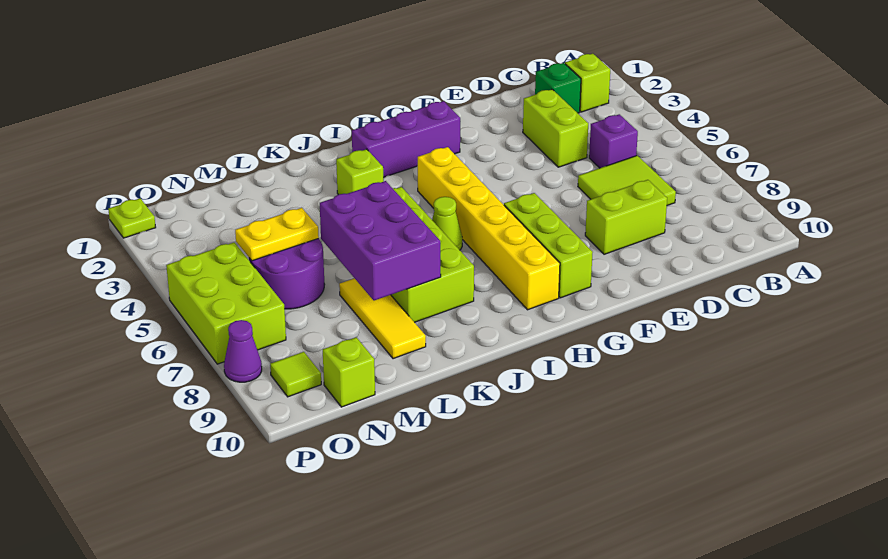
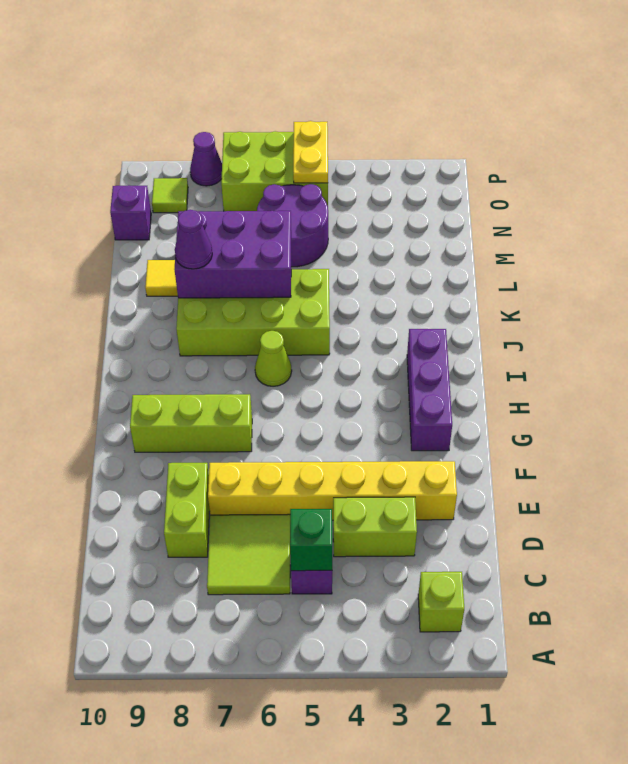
green 1x1 brick [535,63,581,113] -> green 1x1 brick moved to [290,509,332,571]
yellow 1x6 brick [418,147,560,310] -> yellow 1x6 brick moved to [208,461,457,520]
lime 1x1 brick [336,149,384,195] -> none
none -> purple 1x1 cone [175,210,212,269]
yellow 1x2 plate [235,208,319,261] -> yellow 1x2 plate moved to [293,121,328,183]
lime 1x1 brick [323,337,375,407] -> purple 1x1 brick [110,185,151,240]
lime 1x1 plate [108,198,156,238] -> none

